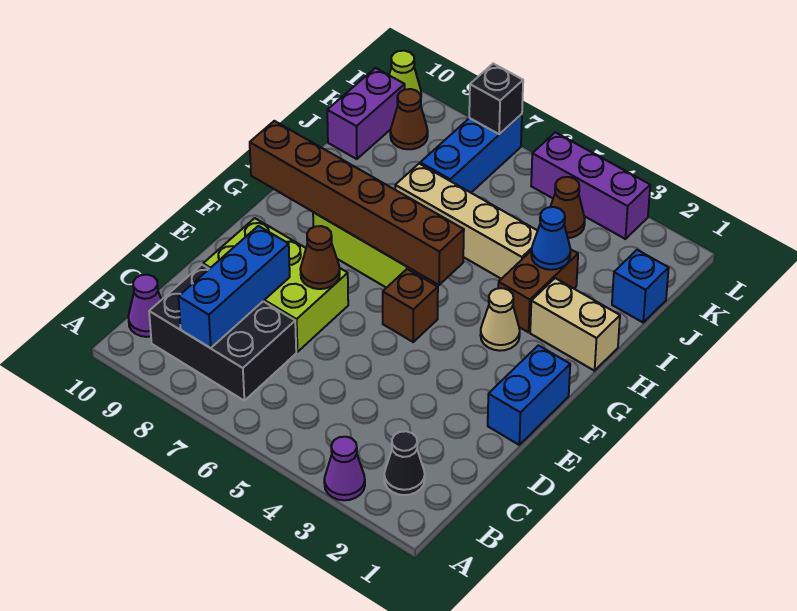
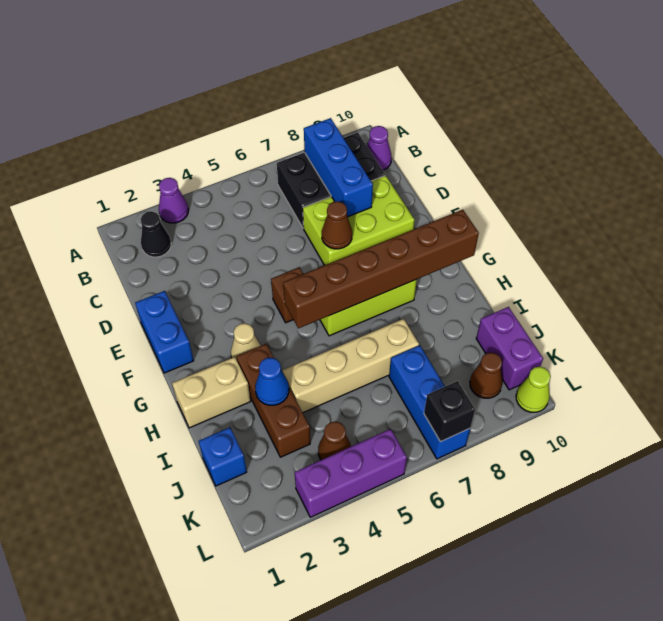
brown 1x2 brick [498,250,578,332] -> brown 1x3 brick [236,344,310,457]

